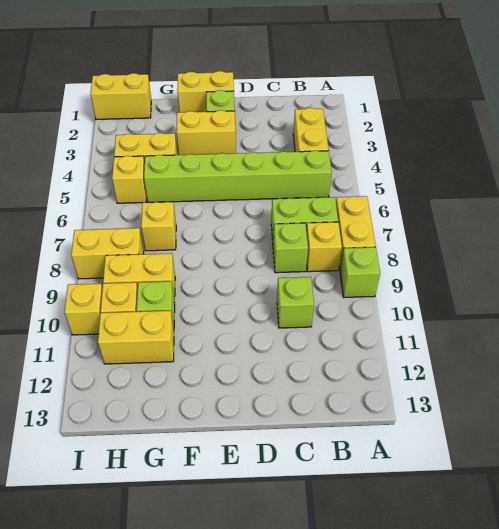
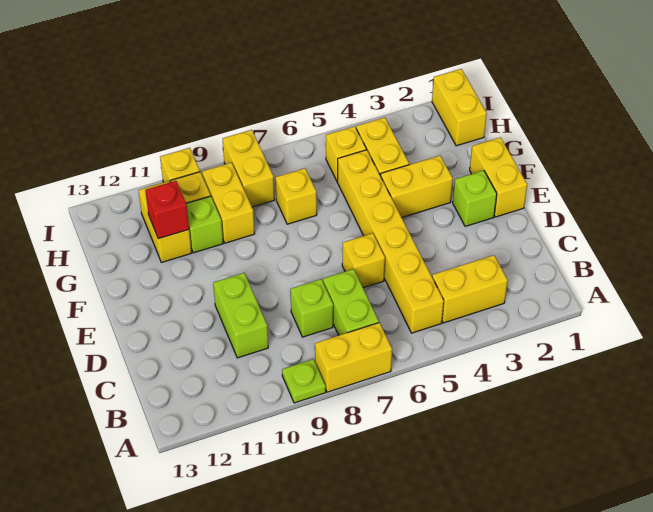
lime 1x1 brick [340,247,380,297] -> lime 1x1 plate [282,359,326,403]
lime 1x6 brick [144,151,332,202] -> yellow 1x6 brick [337,150,444,333]
yellow 1x1 brick [306,222,342,272] -> yellow 1x1 brick moved to [342,233,385,288]
lime 1x1 brick [277,277,314,328] -> lime 1x2 brick [213,273,268,358]
yellow 1x2 brick [177,110,236,155] -> yellow 1x2 brick turned to [381,156,453,218]
none -> red 1x1 brick [145,181,189,239]

